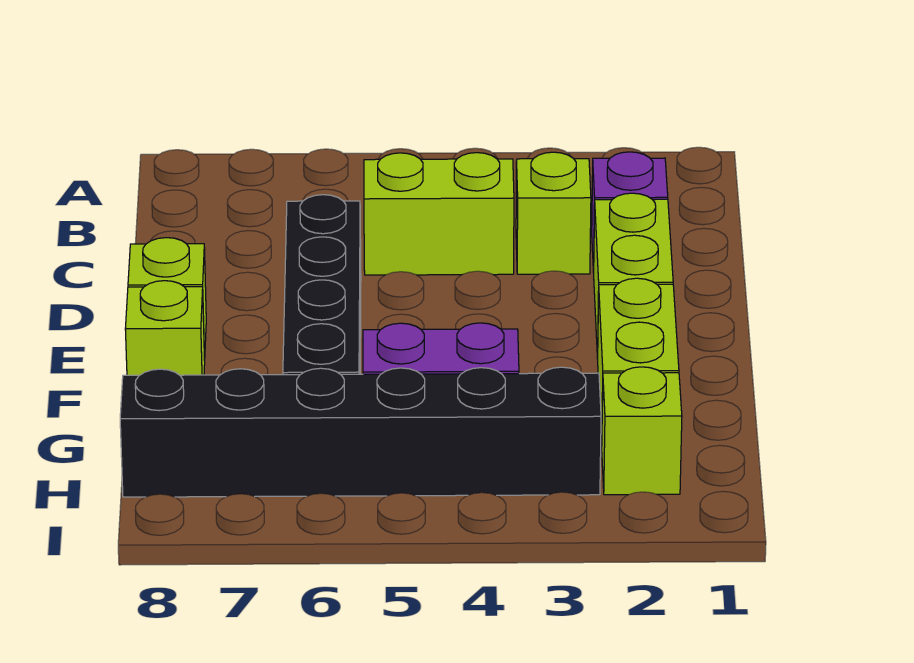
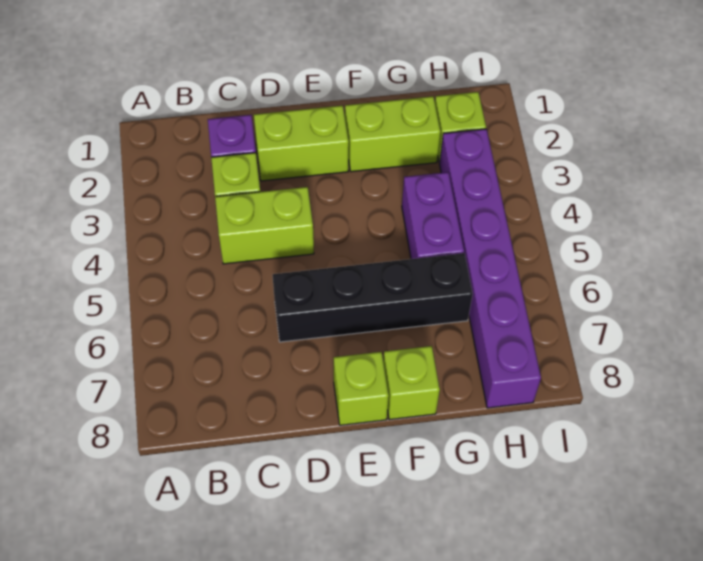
lime 1x2 brick [364,153,514,275] -> lime 1x2 brick turned to [215,187,314,264]
black 1x6 brick [120,367,601,497] -> purple 1x6 brick [440,129,541,408]

